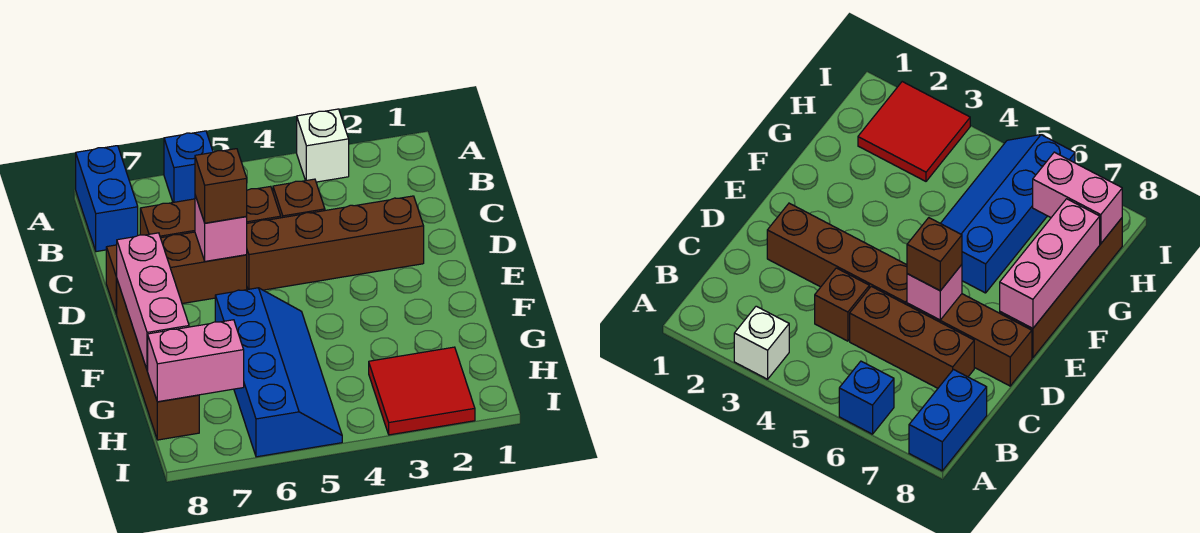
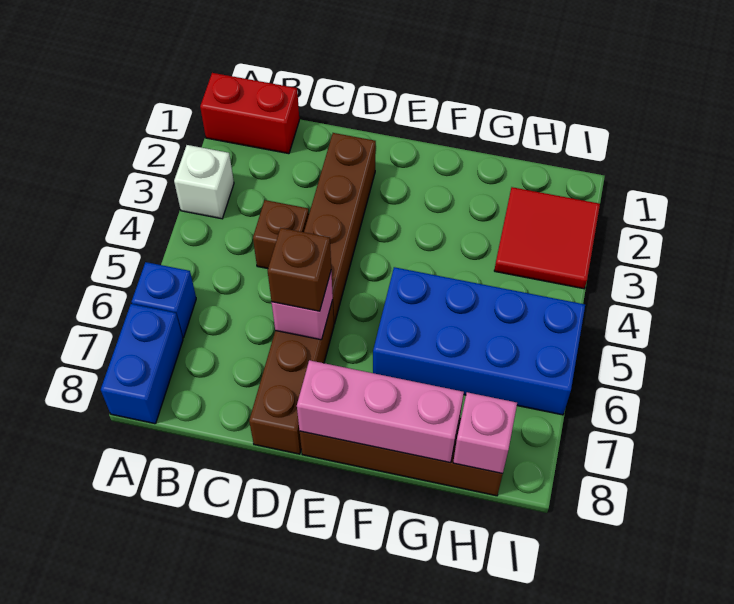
none -> red 1x2 brick [200,73,299,154]
blue 1x2 brick [76,146,138,252] -> blue 1x2 brick turned to [101,304,183,424]
brown 1x3 brick [140,186,281,238] -> none
blue 2x4 slope [215,288,342,457] -> blue 2x4 brick [373,267,585,415]
pink 1x2 brick [148,320,244,402] -> pink 1x1 brick [453,392,517,474]

